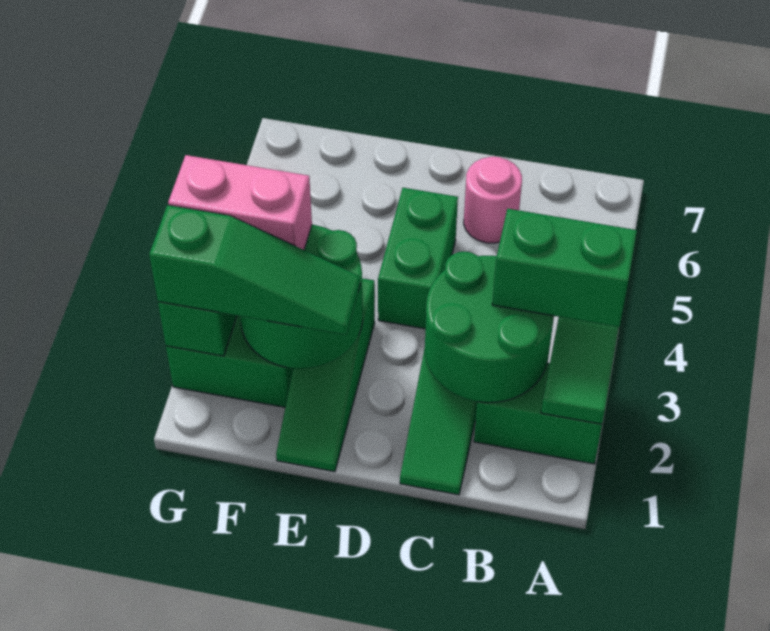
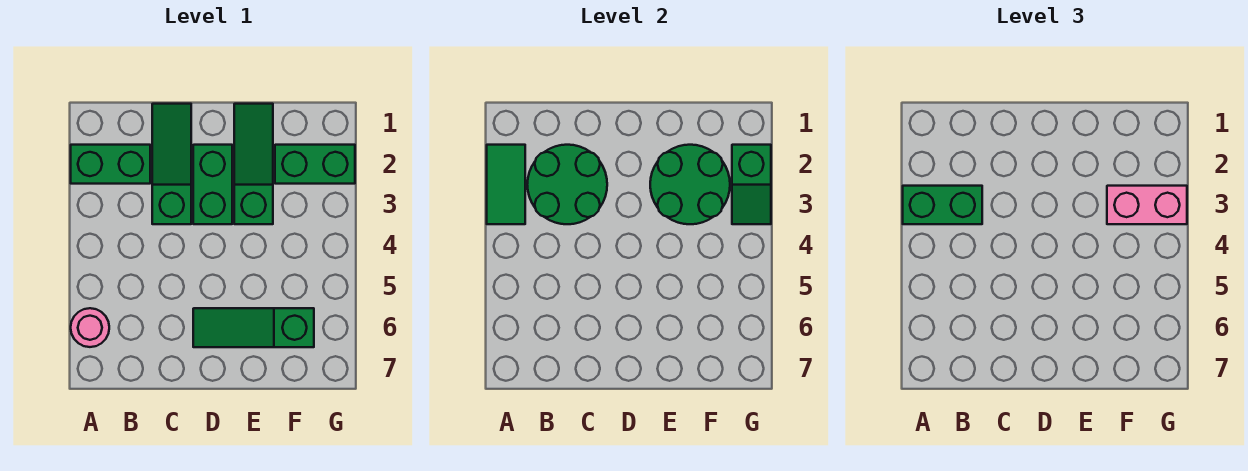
pink 1x1 round brick [464,157,522,243] -> pink 1x1 round brick moved to [71,308,109,347]
green 1x2 brick [378,188,458,329] -> green 1x2 brick moved to [193,145,232,224]
green 1x3 slope [149,205,360,335] -> green 1x3 slope moved to [193,308,314,347]

